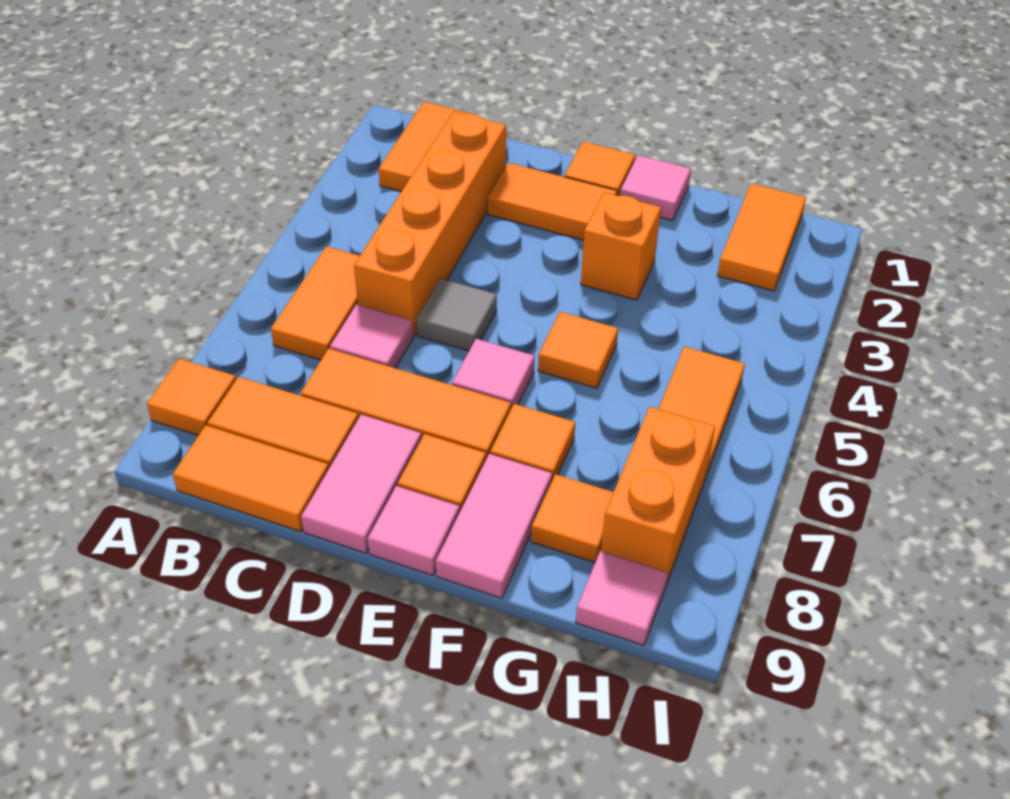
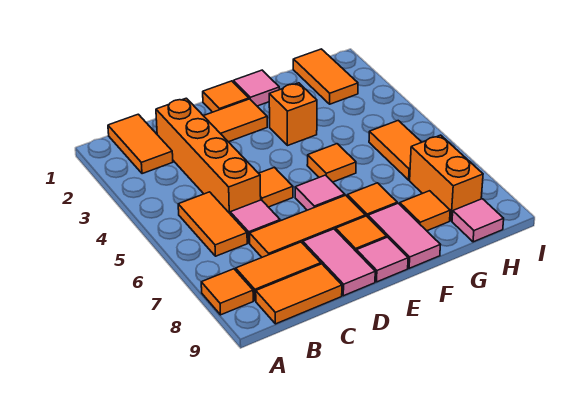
grey 1x1 tile [417,279,497,351] -> orange 1x1 tile [259,167,293,207]

